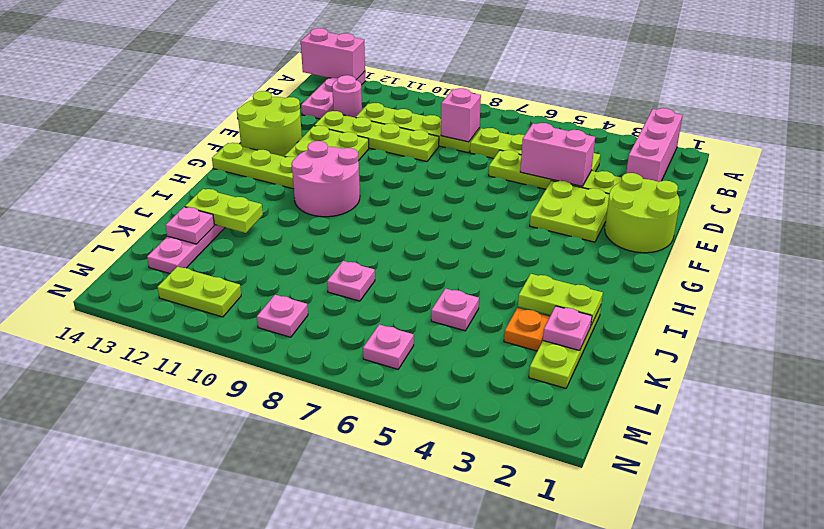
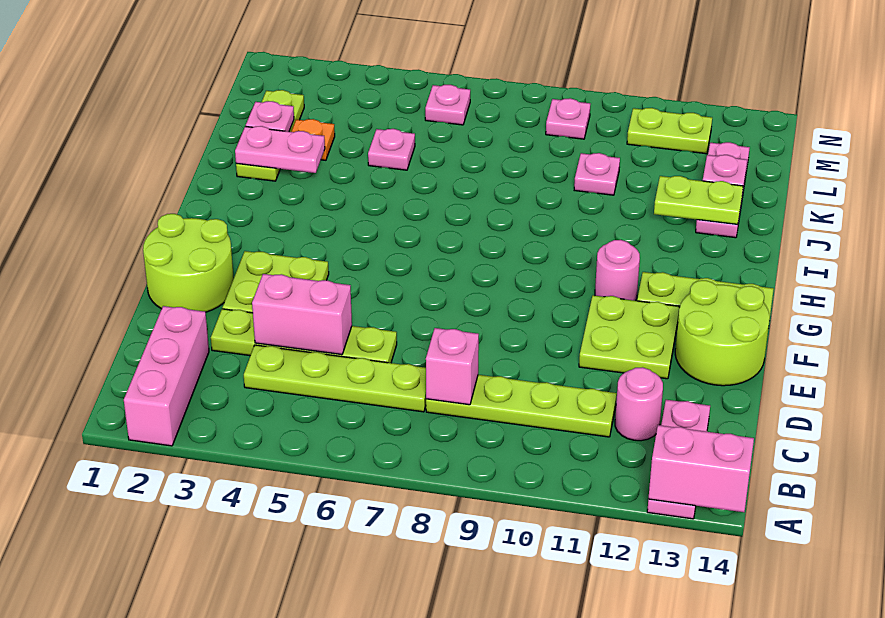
lime 1x4 plate [314,111,439,162] -> none
pink 2x2 round brick [291,141,360,217] -> pink 1x1 round brick [595,240,640,301]
lime 1x2 plate [518,274,603,325] -> pink 1x2 plate [235,126,325,173]
pink 1x1 plate [327,261,375,301] -> pink 1x1 plate moved to [574,153,620,195]

